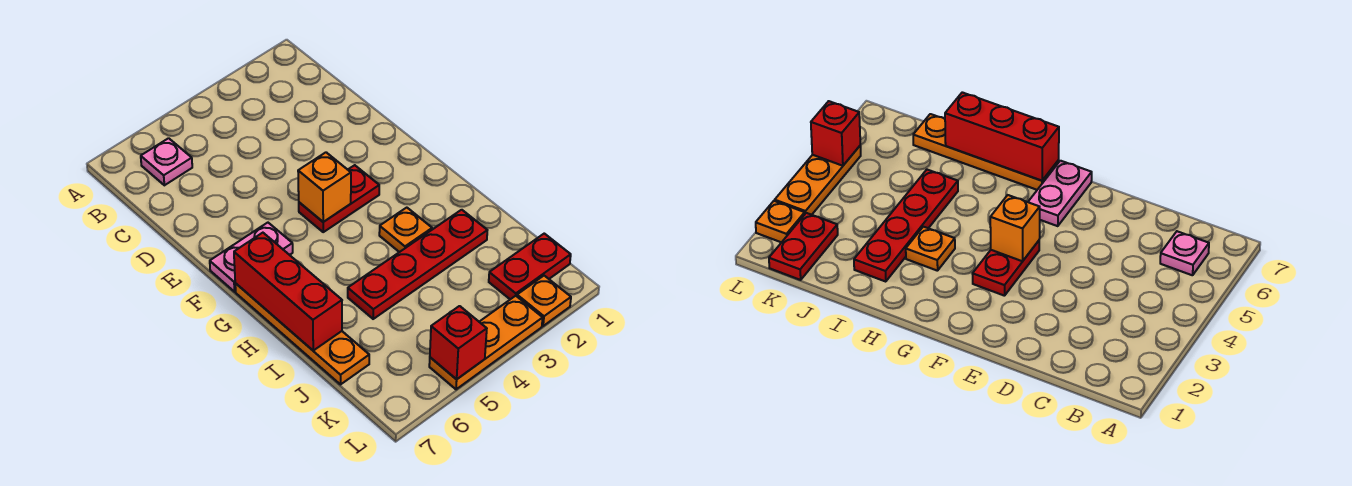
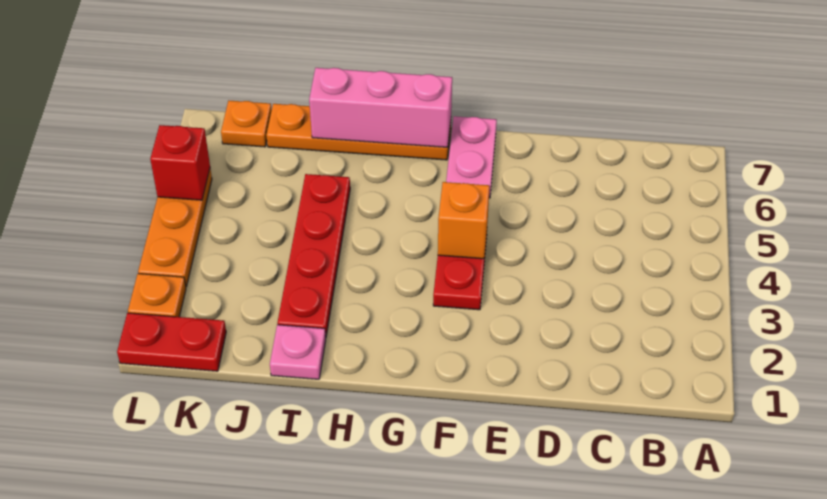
pink 1x1 plate [141,138,192,185] -> pink 1x1 plate moved to [270,325,326,379]
red 1x3 brick [234,233,342,350] -> pink 1x3 brick [309,68,452,147]
orange 1x1 plate [379,208,432,252] -> orange 1x1 plate moved to [221,101,272,147]
red 1x2 plate [489,234,571,299] -> red 1x2 plate turned to [117,313,226,371]

